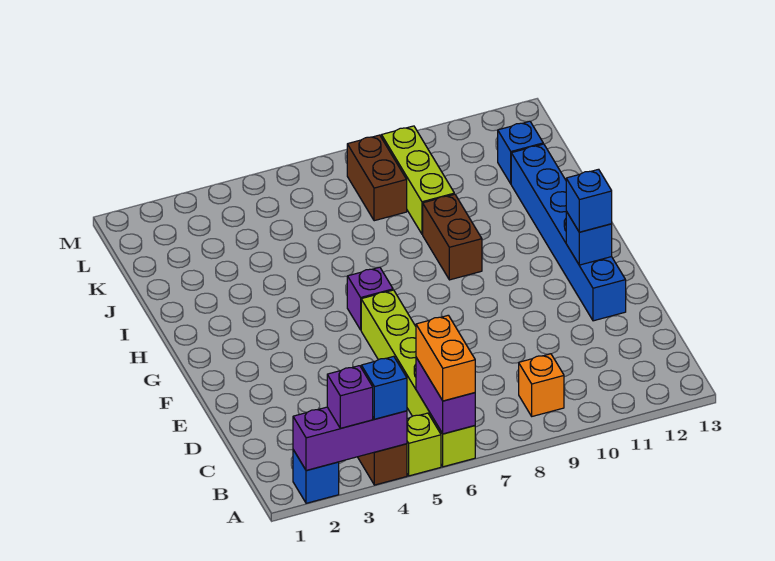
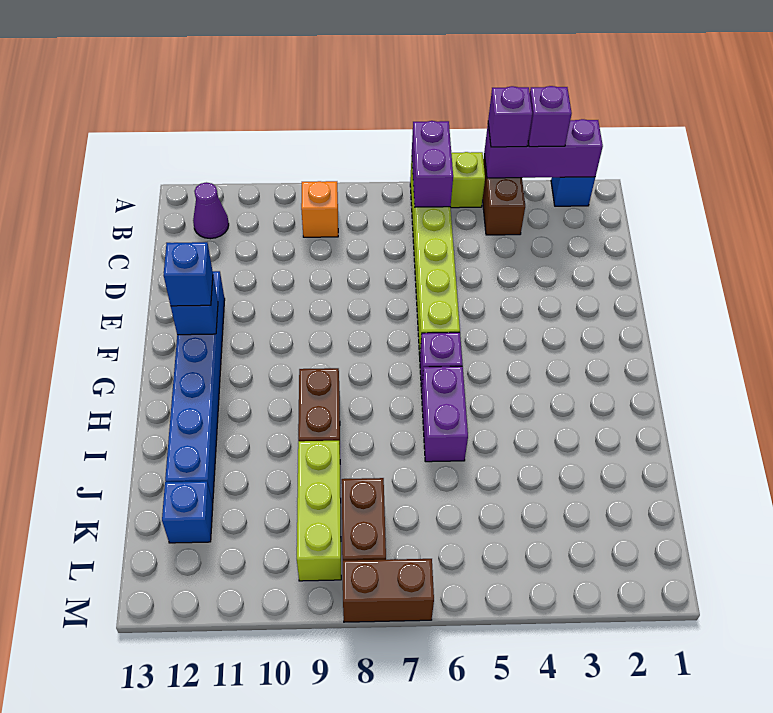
blue 1x1 brick [361,356,407,419] -> purple 1x1 brick [488,86,532,147]
orange 1x2 brick [416,315,475,401] -> none
none -> purple 1x1 cone [193,182,229,239]
none -> purple 1x2 brick [422,366,468,462]
none -> brown 1x2 brick [343,559,434,622]

